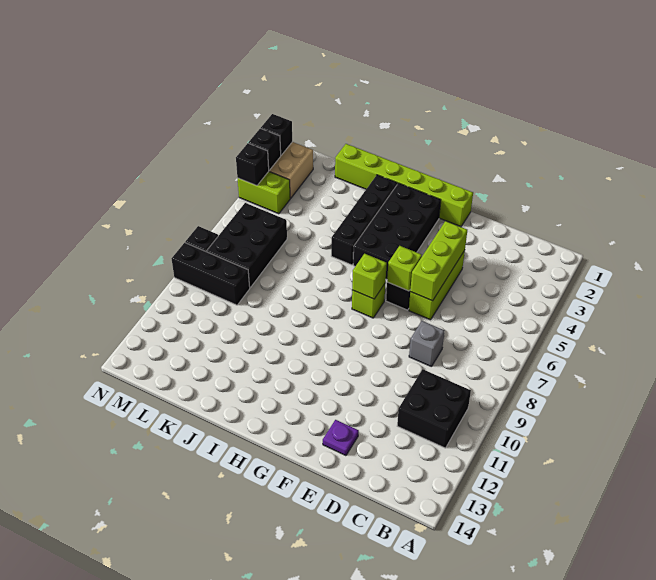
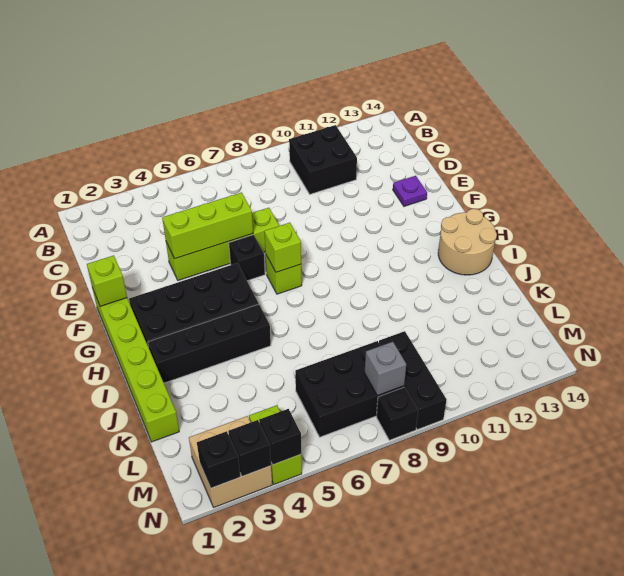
grey 1x1 brick [409,321,445,367] -> grey 1x1 brick moved to [365,342,406,396]
lime 1x3 brick [409,251,465,320] -> lime 1x4 brick [166,208,279,280]
lime 1x1 brick [387,246,422,291] -> lime 1x1 brick moved to [87,255,127,306]
none -> tan 2x2 round brick [438,209,497,275]

